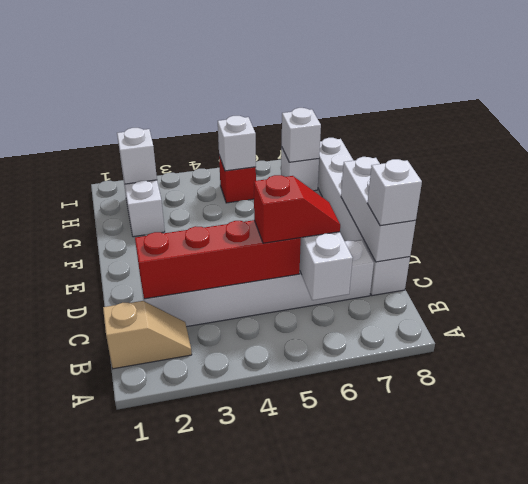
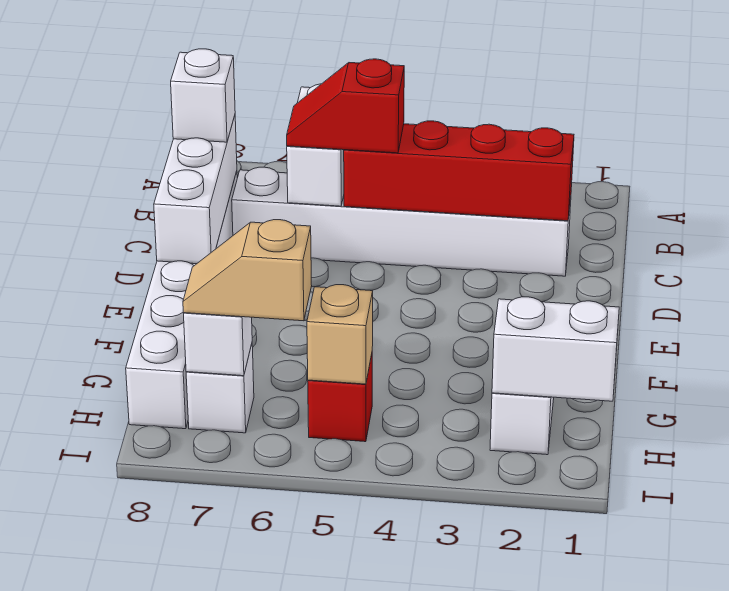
tan 1x2 slope [103,301,192,369] -> tan 1x2 slope moved to [183,220,312,321]
white 1x1 brick [117,128,157,184] -> white 1x2 brick [492,297,619,401]
white 1x1 brick [218,116,256,171] -> tan 1x1 brick [307,285,373,384]

